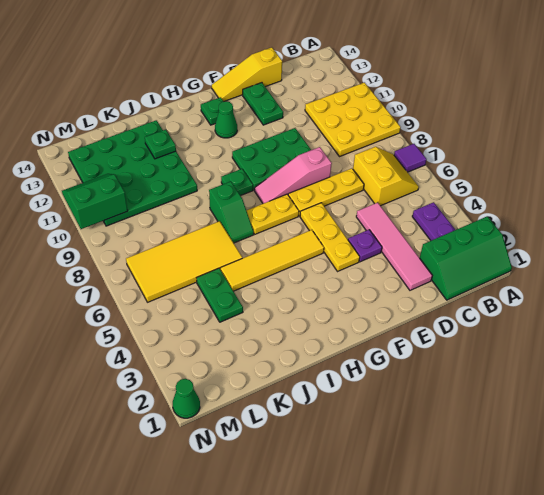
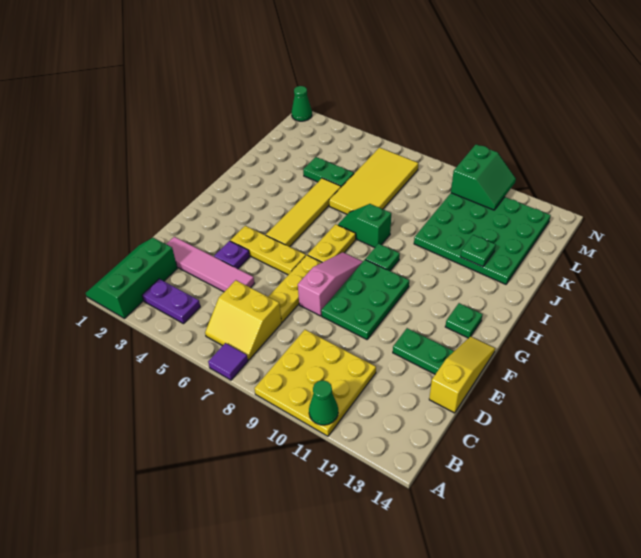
green 1x1 cone [215,101,237,138] -> green 1x1 cone moved to [309,380,338,425]

